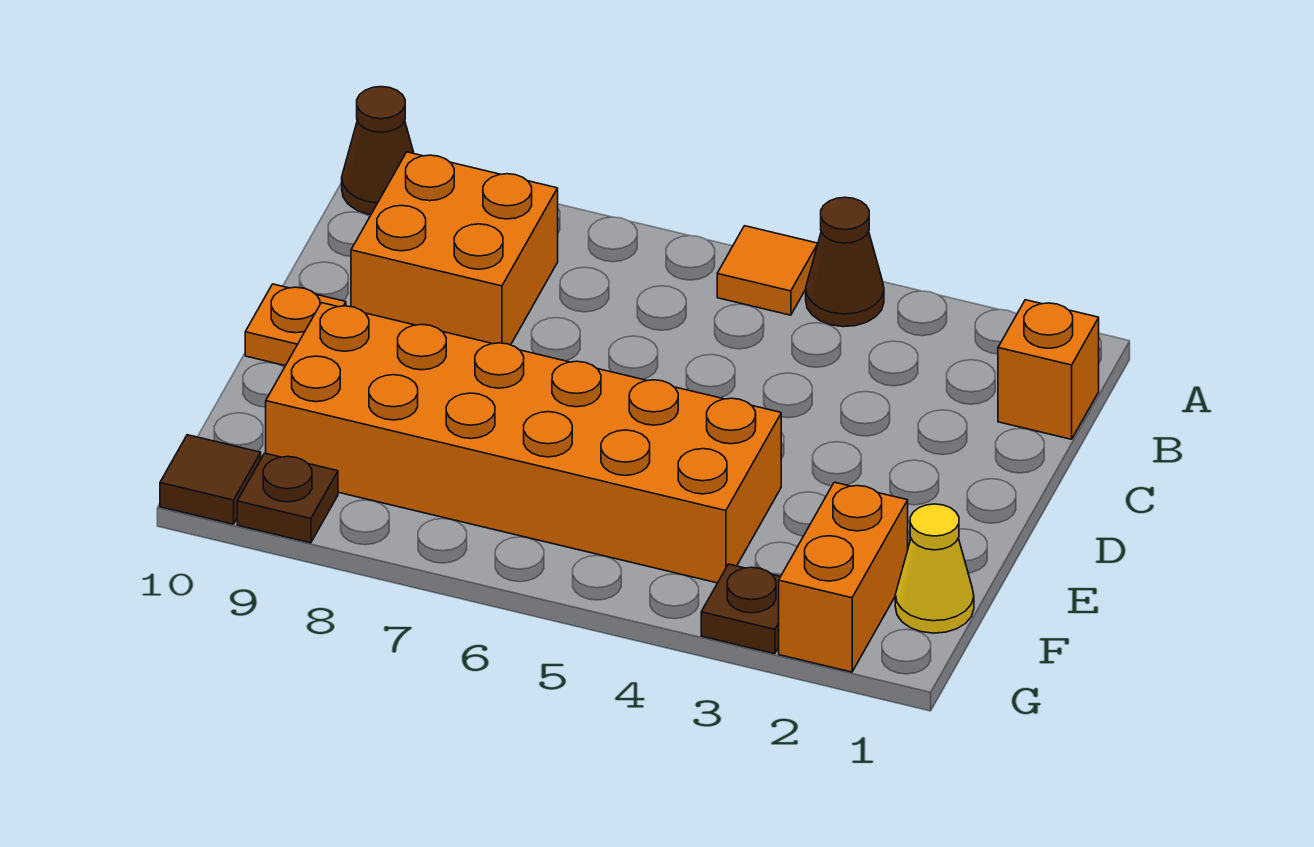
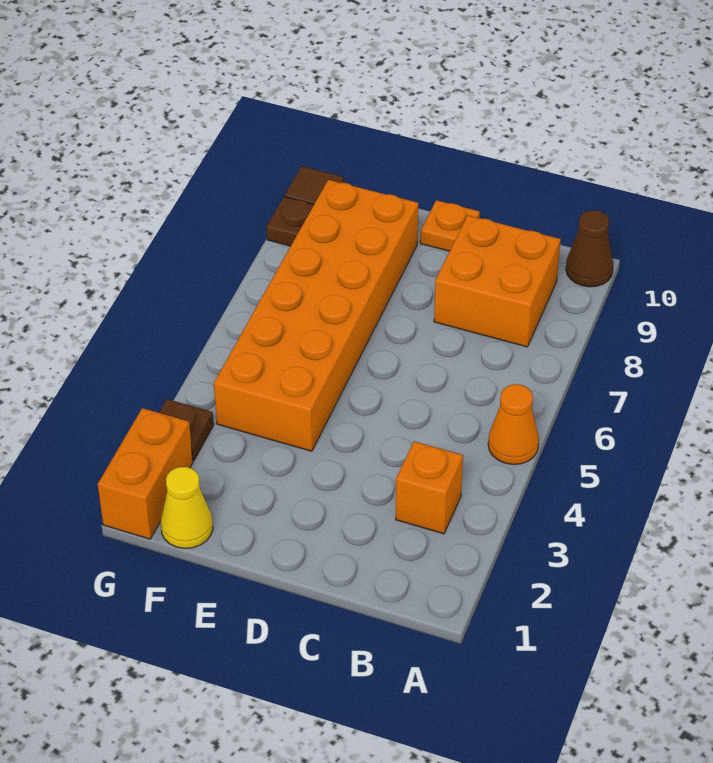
brown 1x1 cone [806,197,884,327] -> none
orange 1x1 tile [717,226,818,315] -> orange 1x1 cone [488,384,539,465]
orange 1x1 brick [998,300,1099,439] -> orange 1x1 brick moved to [396,441,463,534]
orange 1x2 brick [779,482,908,672] -> orange 1x2 brick turned to [98,408,193,539]

